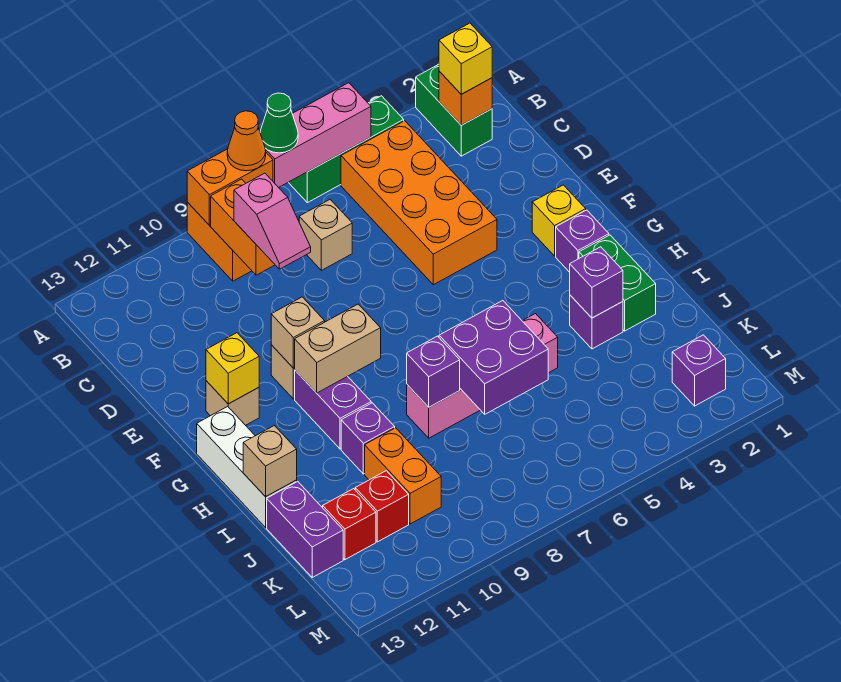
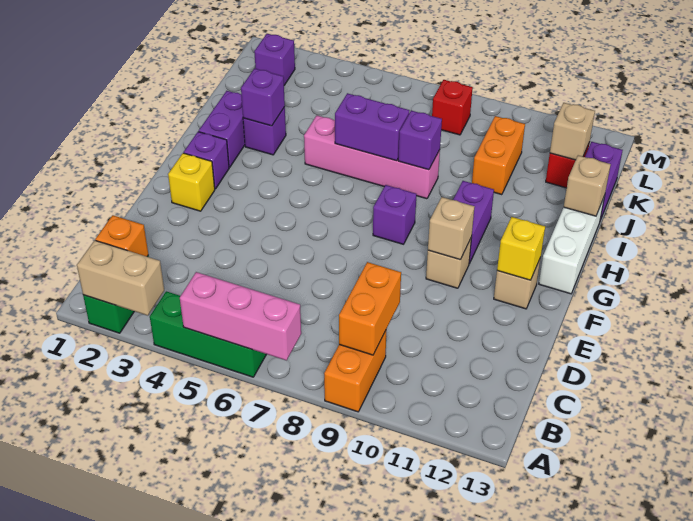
green 1x1 cone [260,93,298,153] -> none
orange 1x2 brick [187,149,273,225] -> none
orange 1x1 cone [227,111,266,171] -> none
yellow 1x1 brick [439,23,492,94] -> none
orange 2x4 brick [341,121,497,285] -> none
tan 1x1 brick [299,200,352,270] -> tan 1x1 brick moved to [550,103,595,160]
pink 1x2 slope [234,173,311,269] -> none
tan 1x2 brick [295,304,381,393] -> tan 1x2 brick moved to [77,240,164,316]
green 1x2 brick [579,235,656,331] -> purple 1x2 brick [199,91,245,167]
purple 2x2 brick [439,301,548,414] -> purple 1x2 brick [335,93,409,161]
purple 1x1 brick [341,403,395,474] -> purple 1x1 brick moved to [373,185,417,244]
red 1x1 brick [355,471,409,542] -> red 1x1 brick moved to [432,80,473,135]

